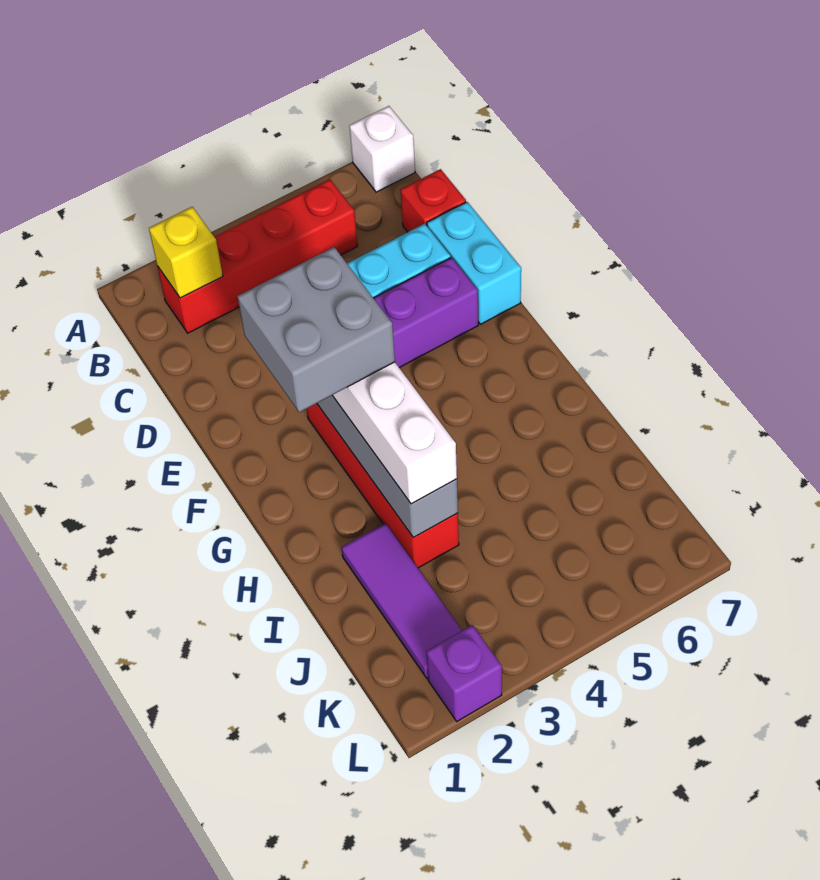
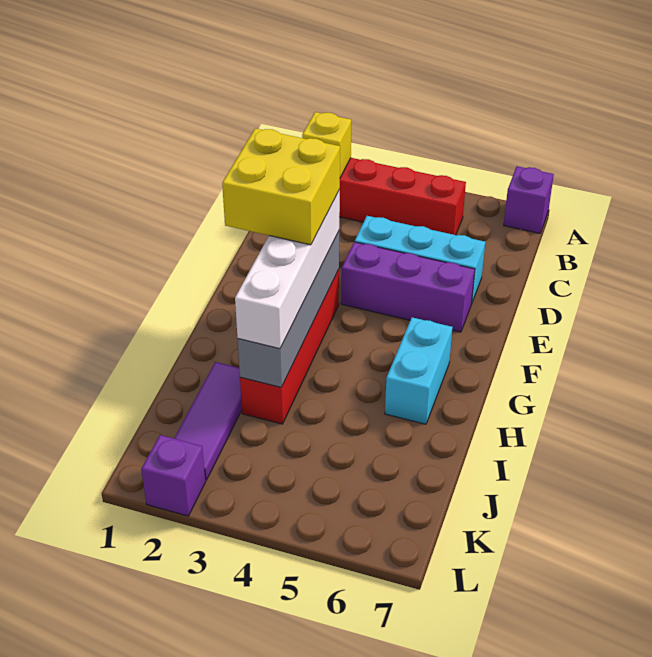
white 1x1 brick [349,106,415,192] -> purple 1x1 brick [504,166,554,233]
red 1x1 brick [401,169,466,232] -> none
cyan 1x2 brick [427,202,521,324] -> cyan 1x2 brick moved to [385,317,452,424]
grey 2x2 brick [238,247,395,412] -> yellow 2x2 brick [222,128,340,245]

